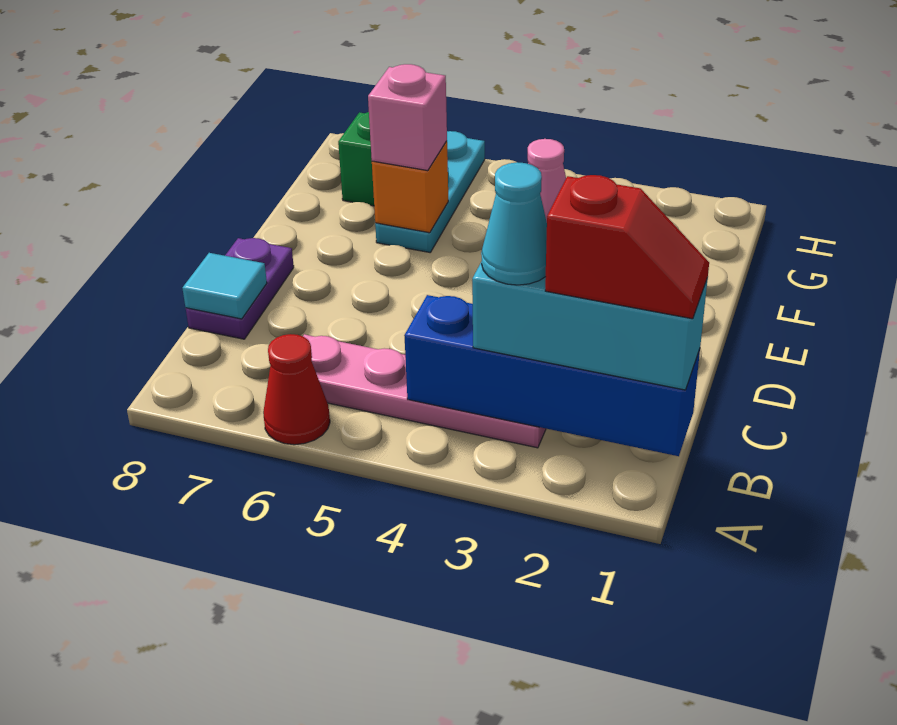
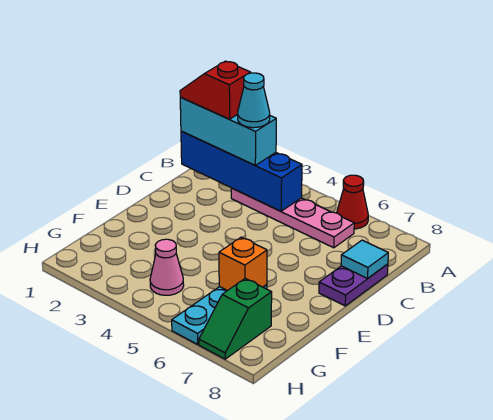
pink 1x1 brick [368,64,447,171] -> none

